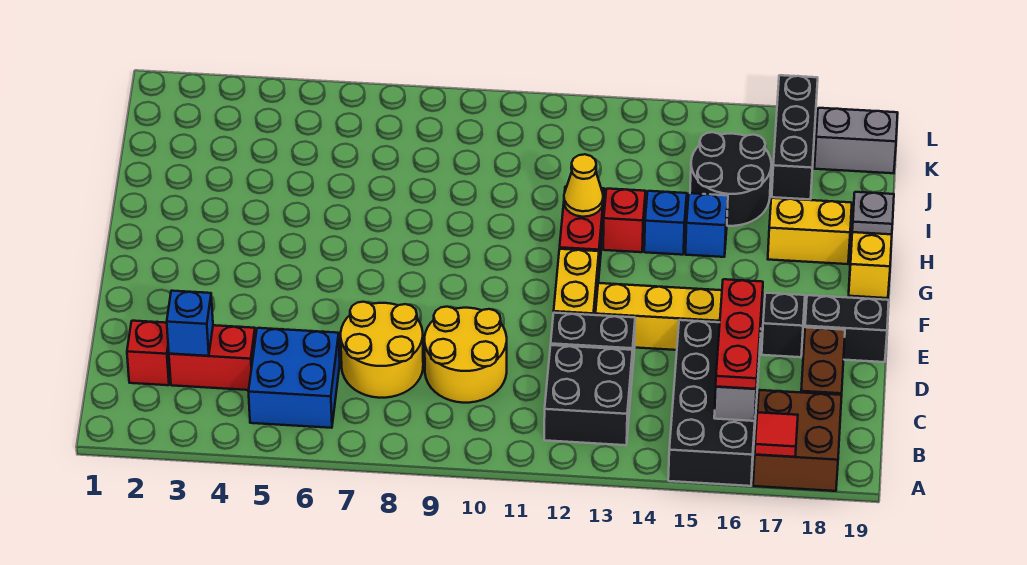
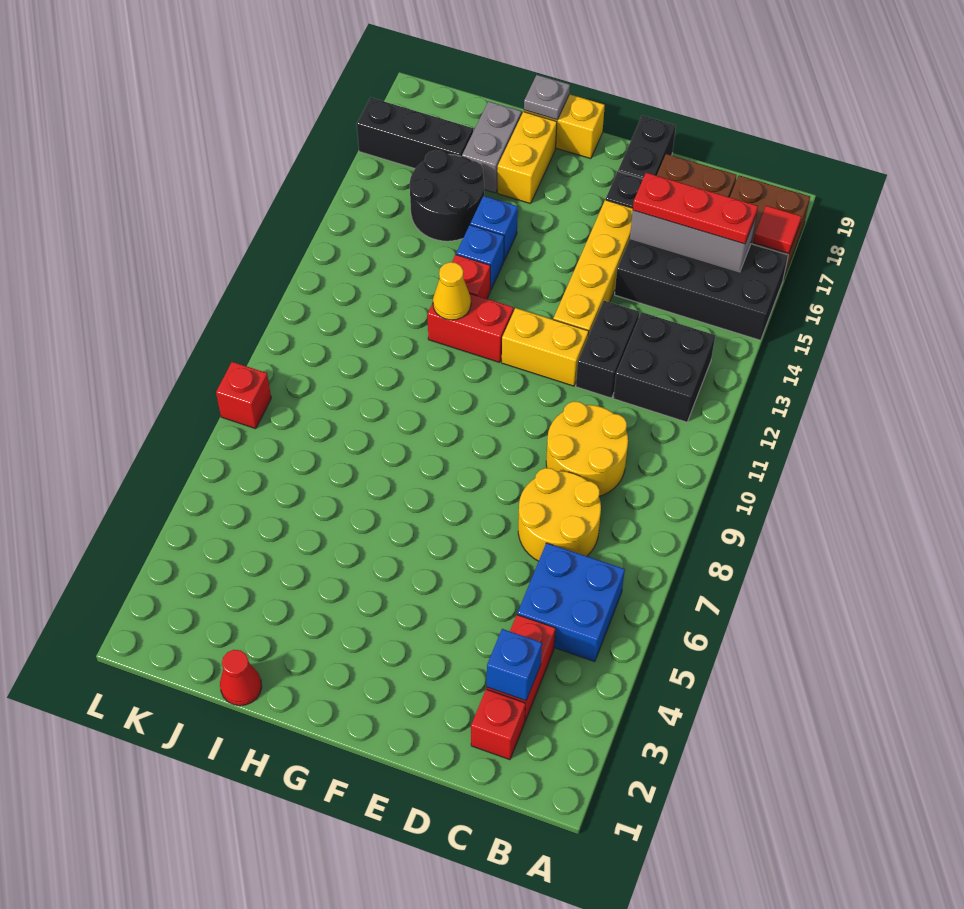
none -> red 1x1 cone [220,650,262,706]
grey 1x2 brick [814,108,898,173] -> grey 1x2 brick moved to [462,101,522,193]
none -> red 1x1 brick [216,362,271,429]

